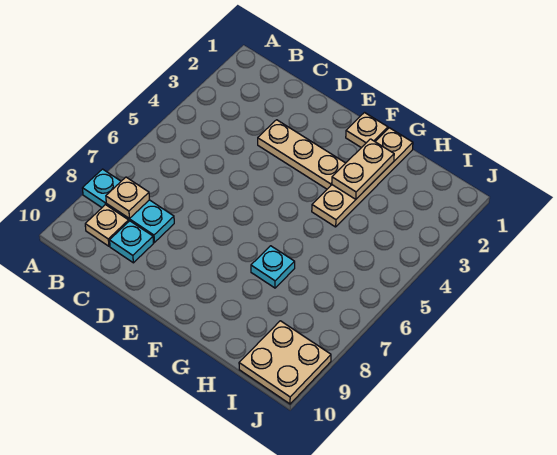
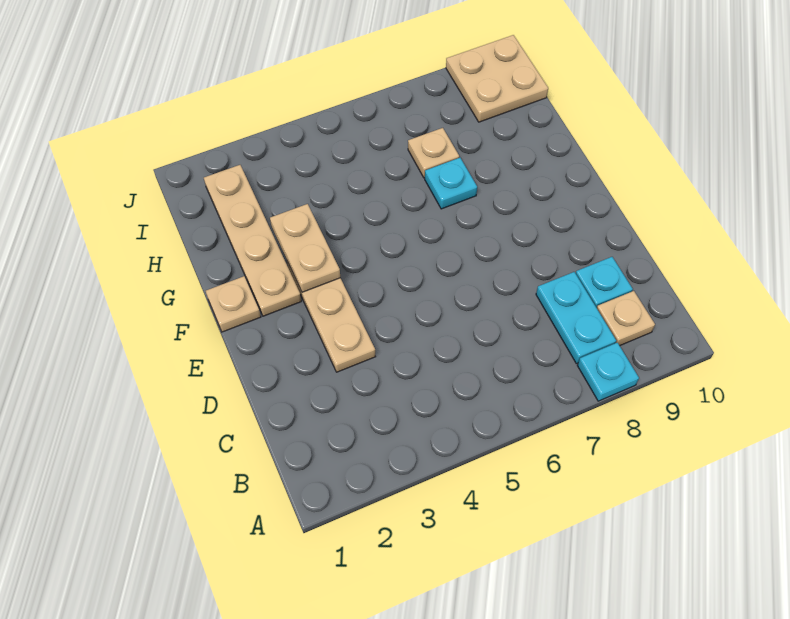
tan 1x1 plate [106,177,149,218] -> tan 1x1 plate moved to [408,128,459,178]
tan 1x4 plate [312,128,413,227] -> tan 1x4 plate turned to [204,165,301,316]
tan 1x2 plate [332,139,394,199] -> tan 1x2 plate turned to [270,204,340,292]

